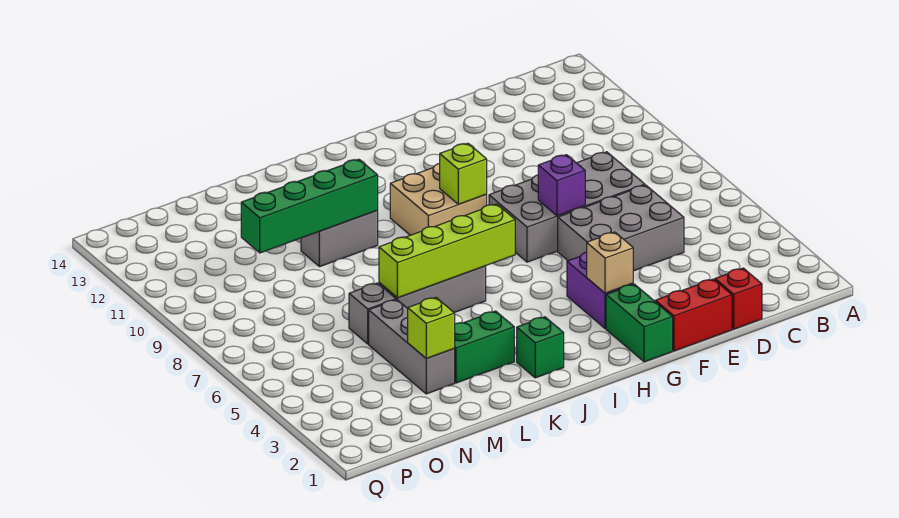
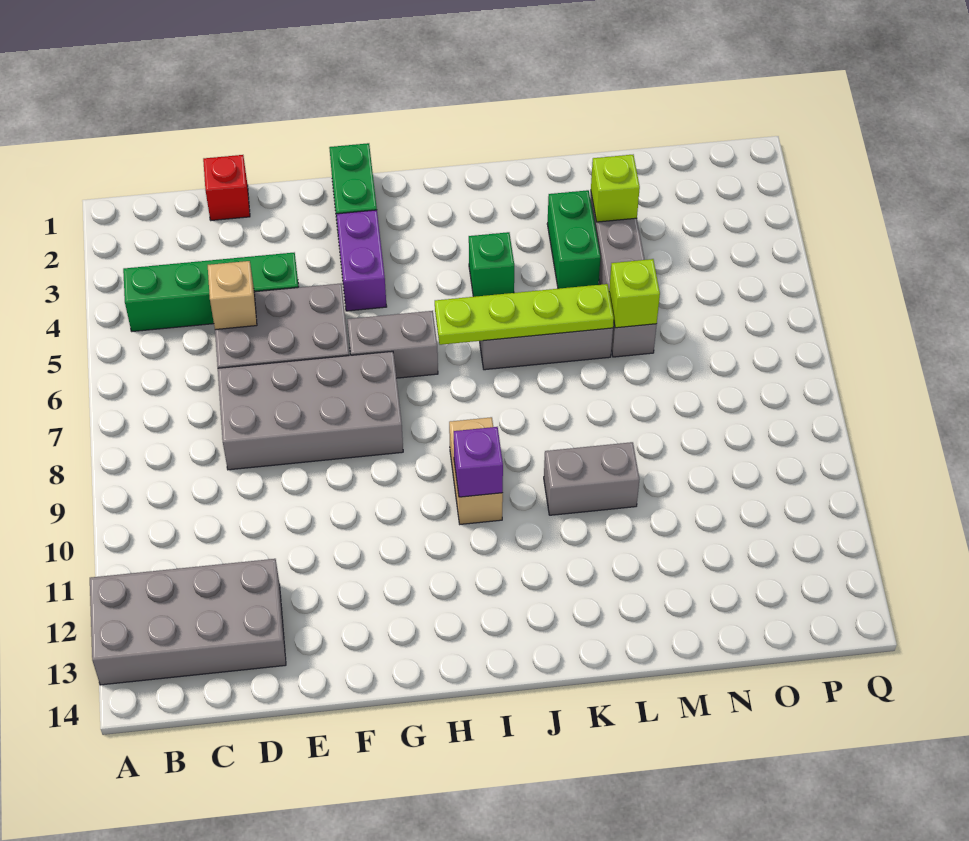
none -> grey 2x4 brick [90,559,286,685]
red 1x2 brick [655,279,732,351] -> none
purple 1x1 brick [538,155,585,216] -> purple 1x1 brick moved to [454,427,503,497]
tan 1x1 brick [587,232,633,293] -> tan 1x1 brick moved to [208,261,257,330]
none -> grey 1x2 brick [347,311,438,378]
tan 2x2 brick [390,164,487,235] -> tan 1x2 brick [449,417,503,524]
lime 1x1 brick [440,143,487,204] -> lime 1x1 brick moved to [609,259,660,328]
lime 1x4 brick [379,204,515,298] -> lime 1x4 plate [435,284,614,345]
green 1x1 brick [517,317,564,378] -> green 1x1 brick moved to [469,232,514,297]
green 1x2 brick [454,311,514,383] -> green 1x2 brick turned to [547,190,600,289]
green 1x4 brick [241,159,378,253] -> green 1x4 brick moved to [123,253,299,331]

